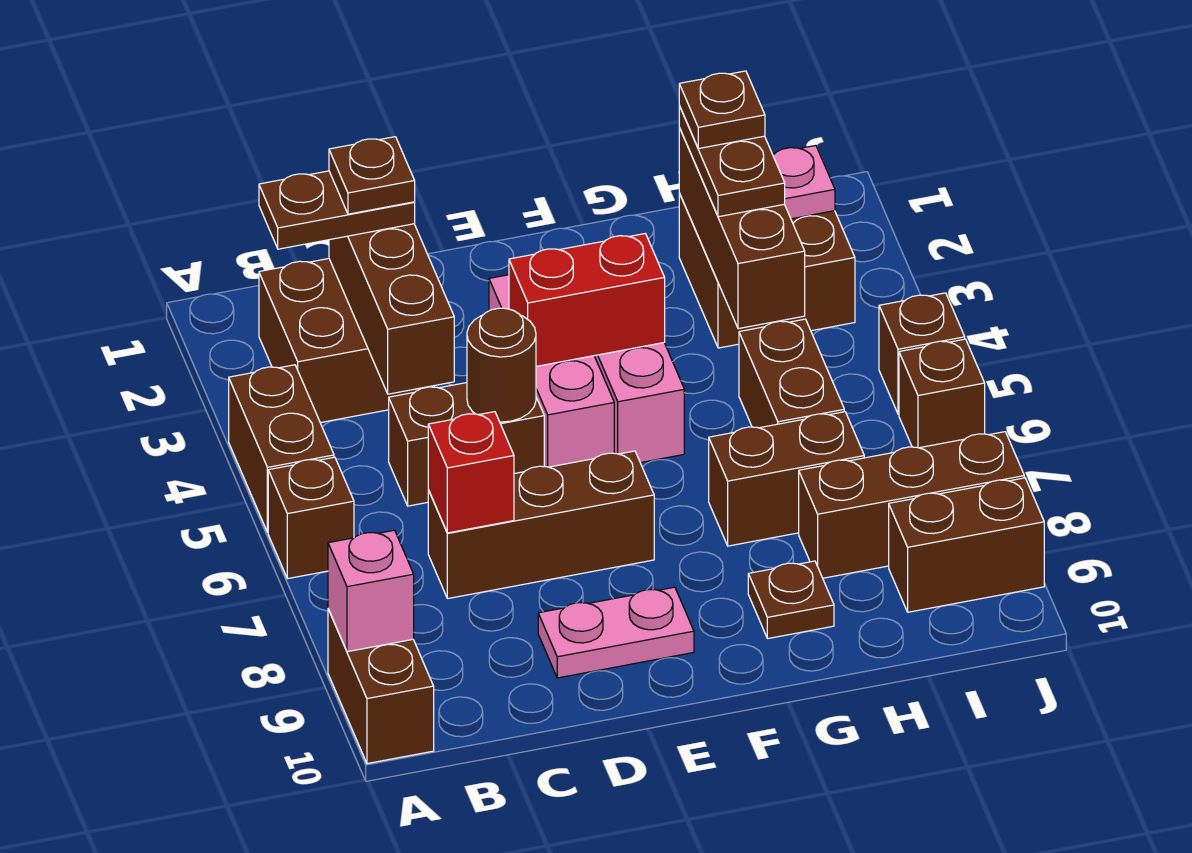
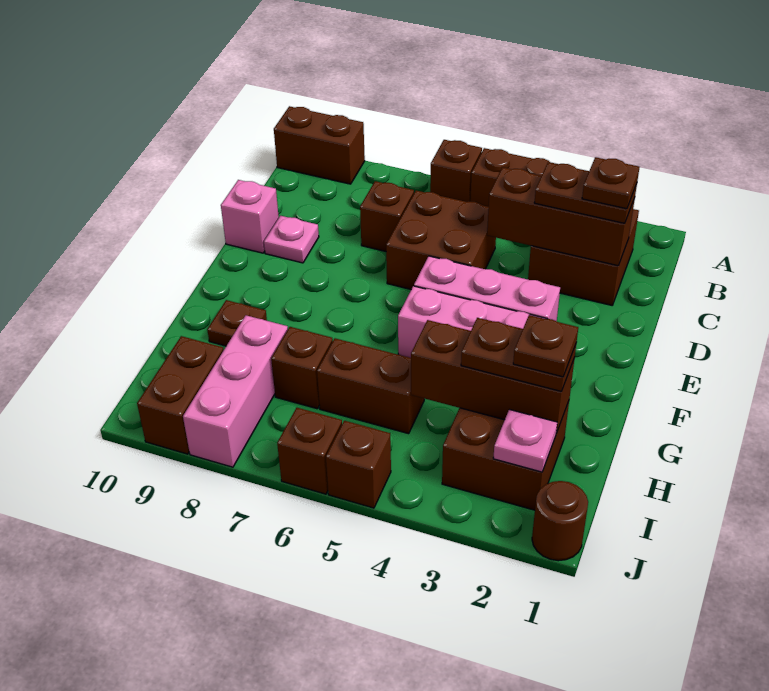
pink 1x1 brick [328,530,414,652] -> pink 1x1 brick moved to [221,180,279,253]
brown 1x2 plate [259,171,415,249] -> brown 1x2 plate turned to [534,162,637,223]
brown 1x2 brick [389,383,544,506] -> brown 2x2 brick [386,191,496,289]
brown 1x3 brick [428,451,654,599] -> brown 1x1 brick [360,181,414,251]
red 1x1 brick [428,412,514,533] -> none
brown 1x1 round brick [467,308,536,422] -> brown 1x1 round brick moved to [532,481,588,561]
pink 1x2 plate [538,587,694,678] -> pink 1x1 plate [264,216,319,263]
red 1x2 brick [509,234,665,366] -> none
brown 1x2 brick [709,412,864,546] -> brown 1x1 brick [271,327,333,409]
brown 1x3 brick [799,432,1024,578] -> pink 1x3 brick [183,315,288,467]

